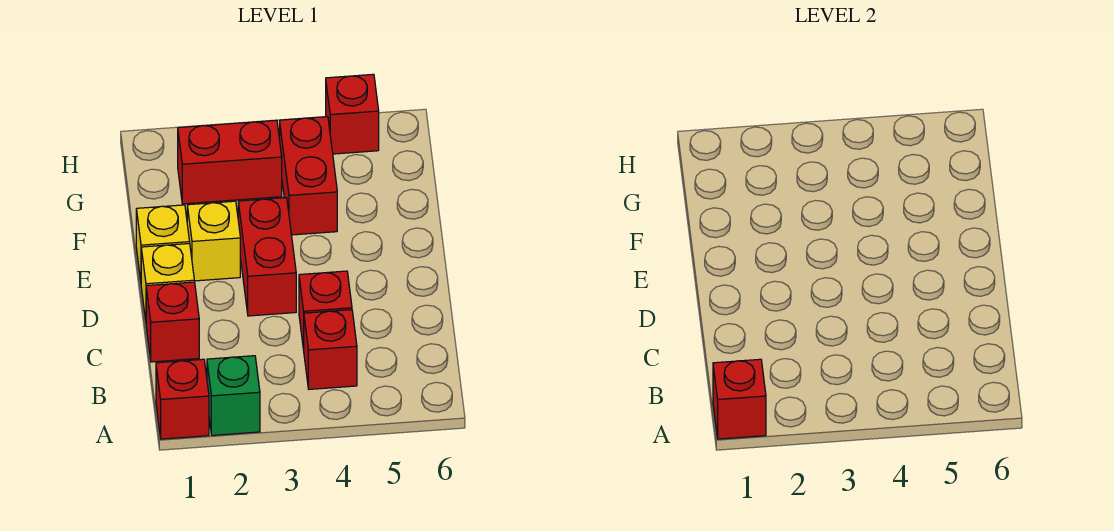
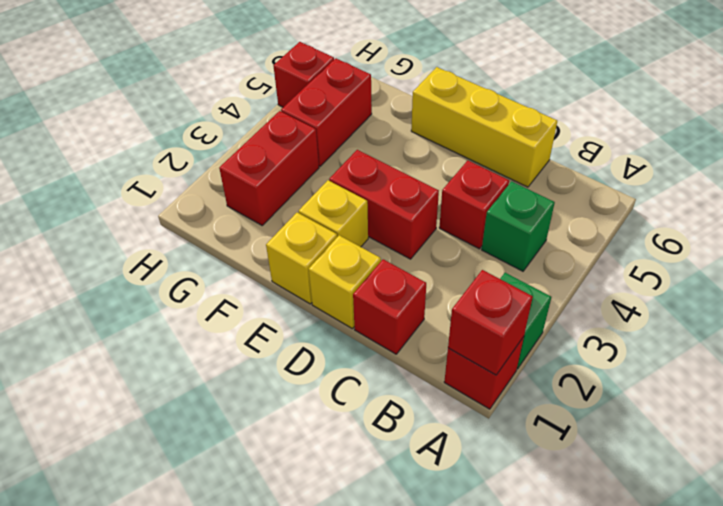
red 1x1 brick [304,310,357,389] -> green 1x1 brick [482,181,555,271]
none -> yellow 1x3 brick [411,67,557,187]
red 1x2 brick [280,117,337,235] -> red 1x2 brick turned to [281,58,372,166]

